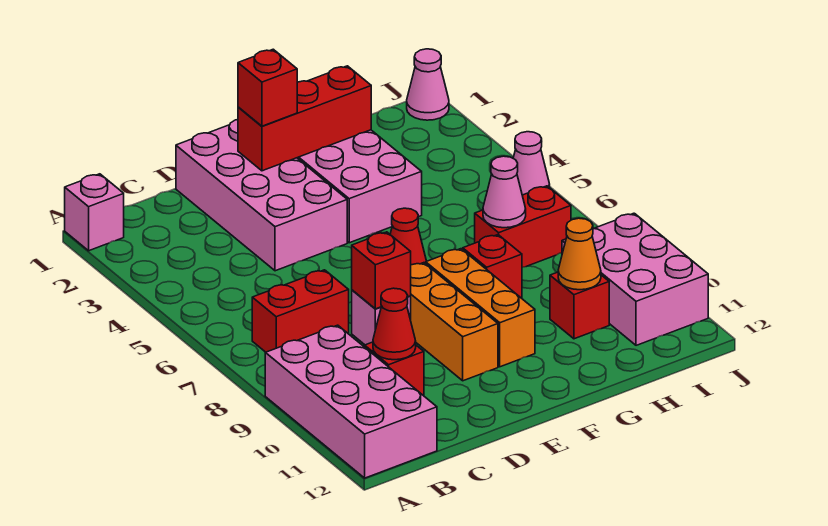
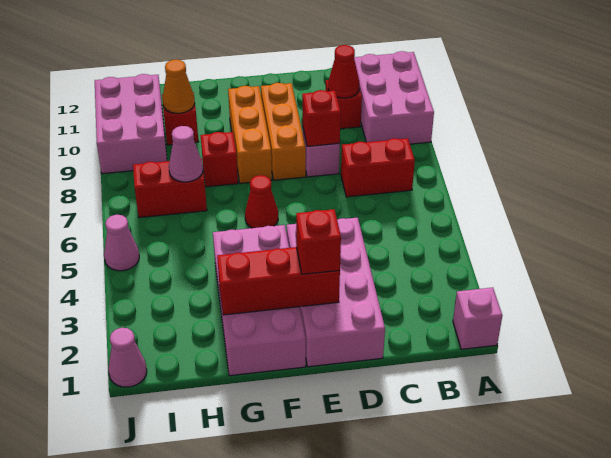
pink 2x4 brick [265,325,437,478] -> pink 2x3 brick [354,51,434,144]

